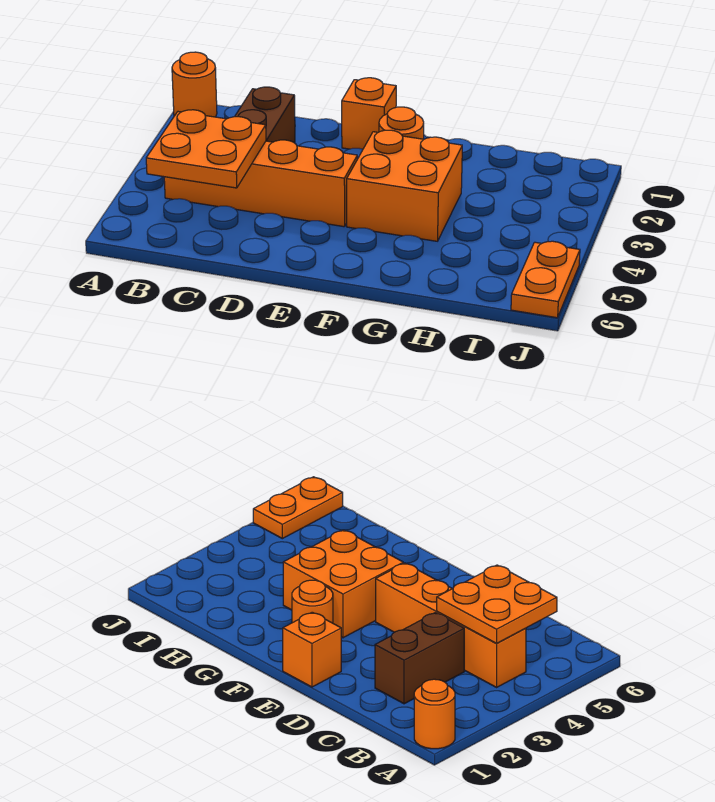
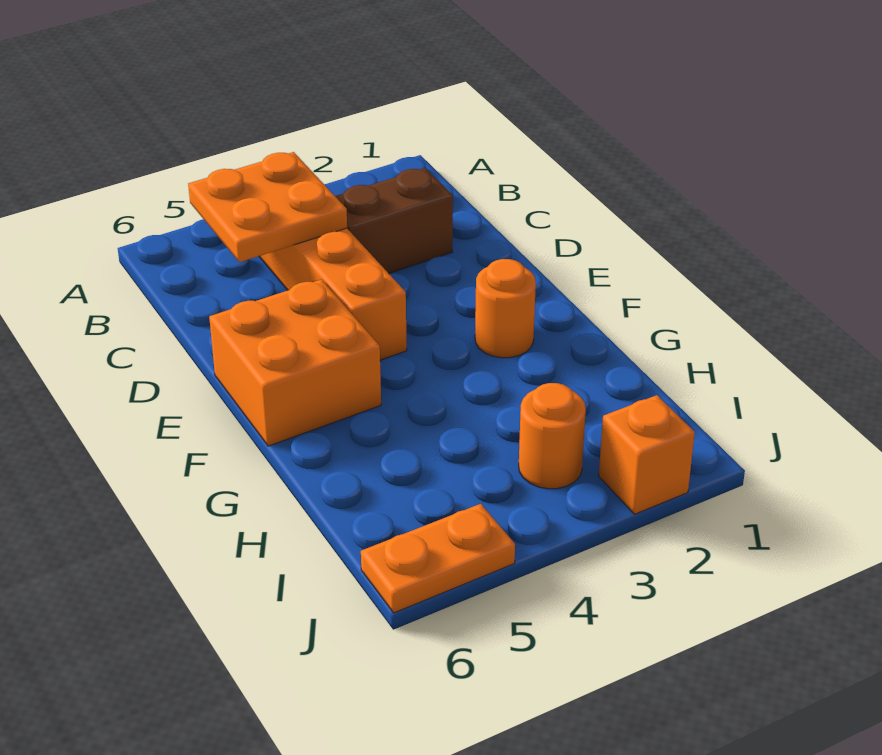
orange 1x1 round brick [172,52,217,117] -> orange 1x1 round brick moved to [519,383,586,489]
orange 1x1 brick [342,78,396,149] -> orange 1x1 brick moved to [599,395,695,514]
orange 2x2 brick [347,130,462,241] -> orange 2x2 brick moved to [209,279,381,446]

